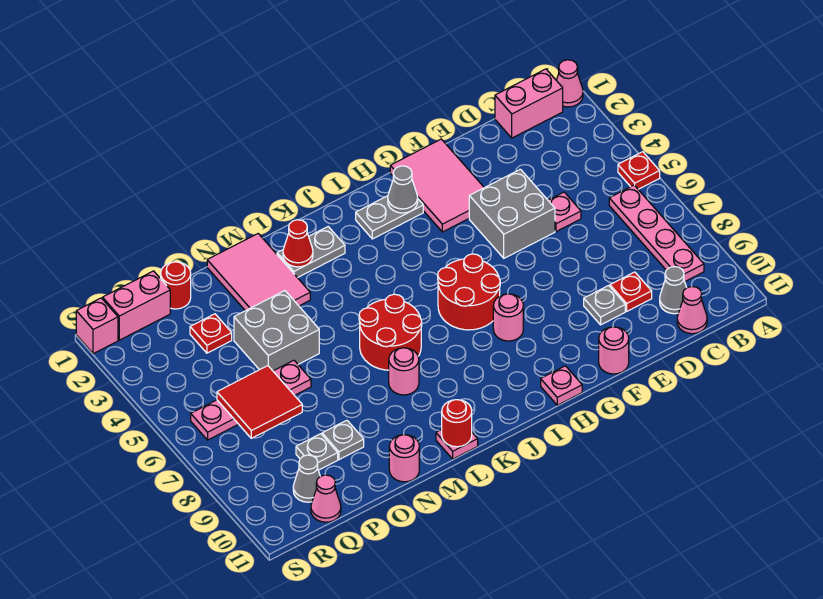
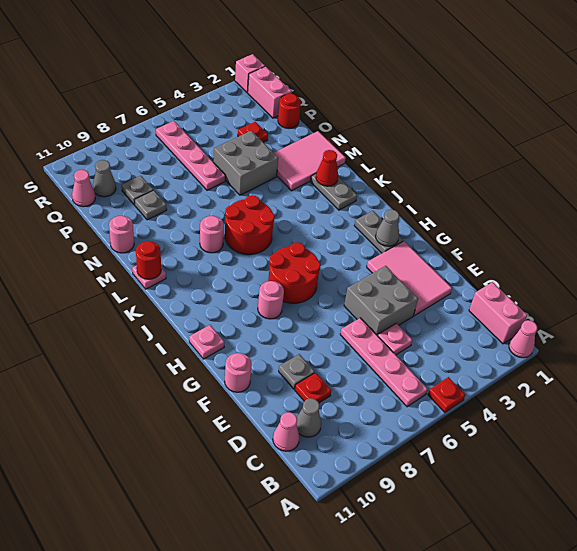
pink 1x4 plate [609,185,704,281] -> pink 1x4 plate turned to [340,318,428,407]
pink 2x3 tile [390,139,484,232] -> pink 2x3 tile turned to [367,241,452,316]
red 2x2 tile [217,366,302,438] -> none

